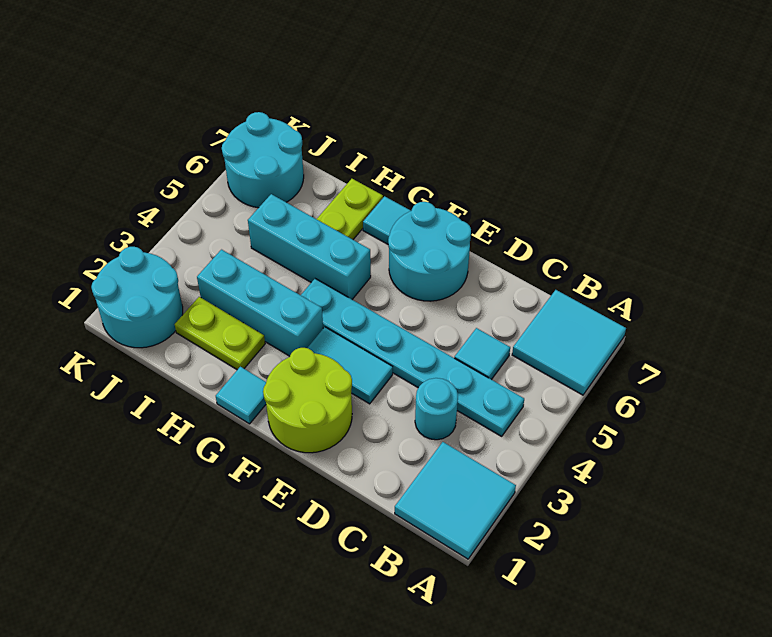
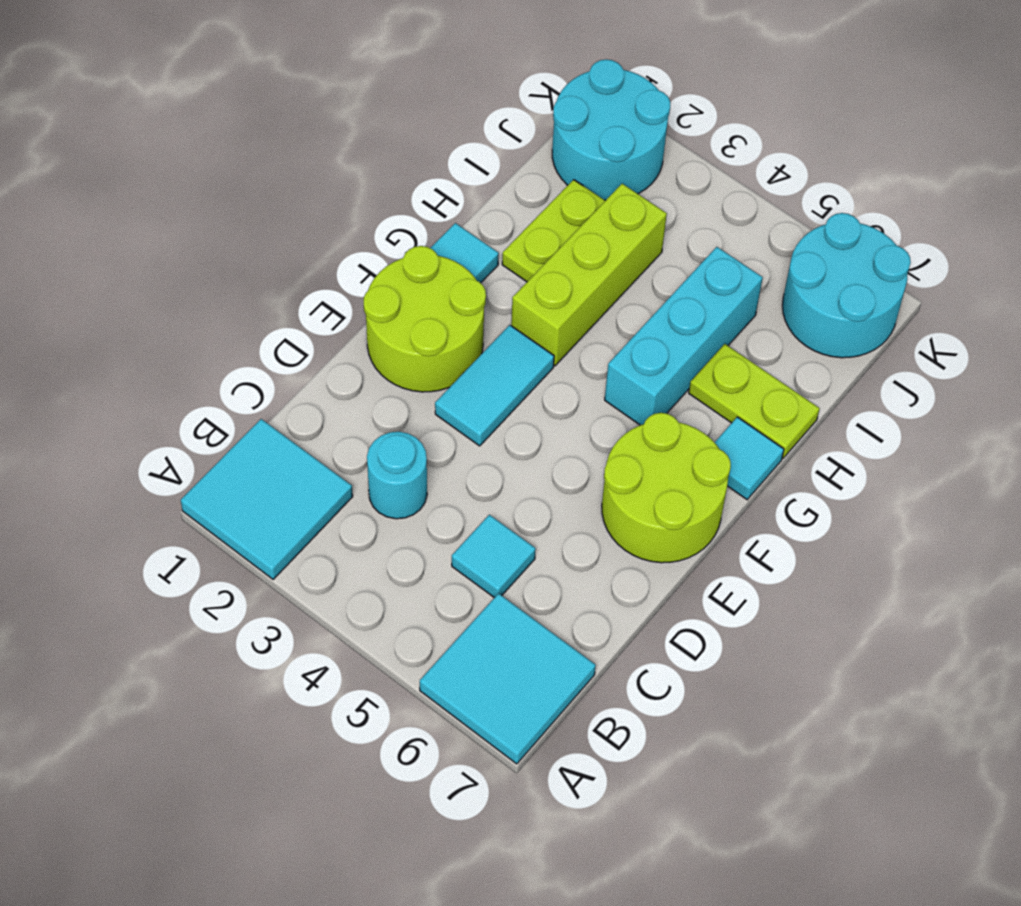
cyan 1x6 plate [301,279,524,436] -> none
cyan 2x2 round brick [388,202,471,301] -> lime 2x2 round brick [602,413,731,563]
cyan 1x3 brick [197,250,323,356] -> lime 1x3 brick [511,184,667,366]

